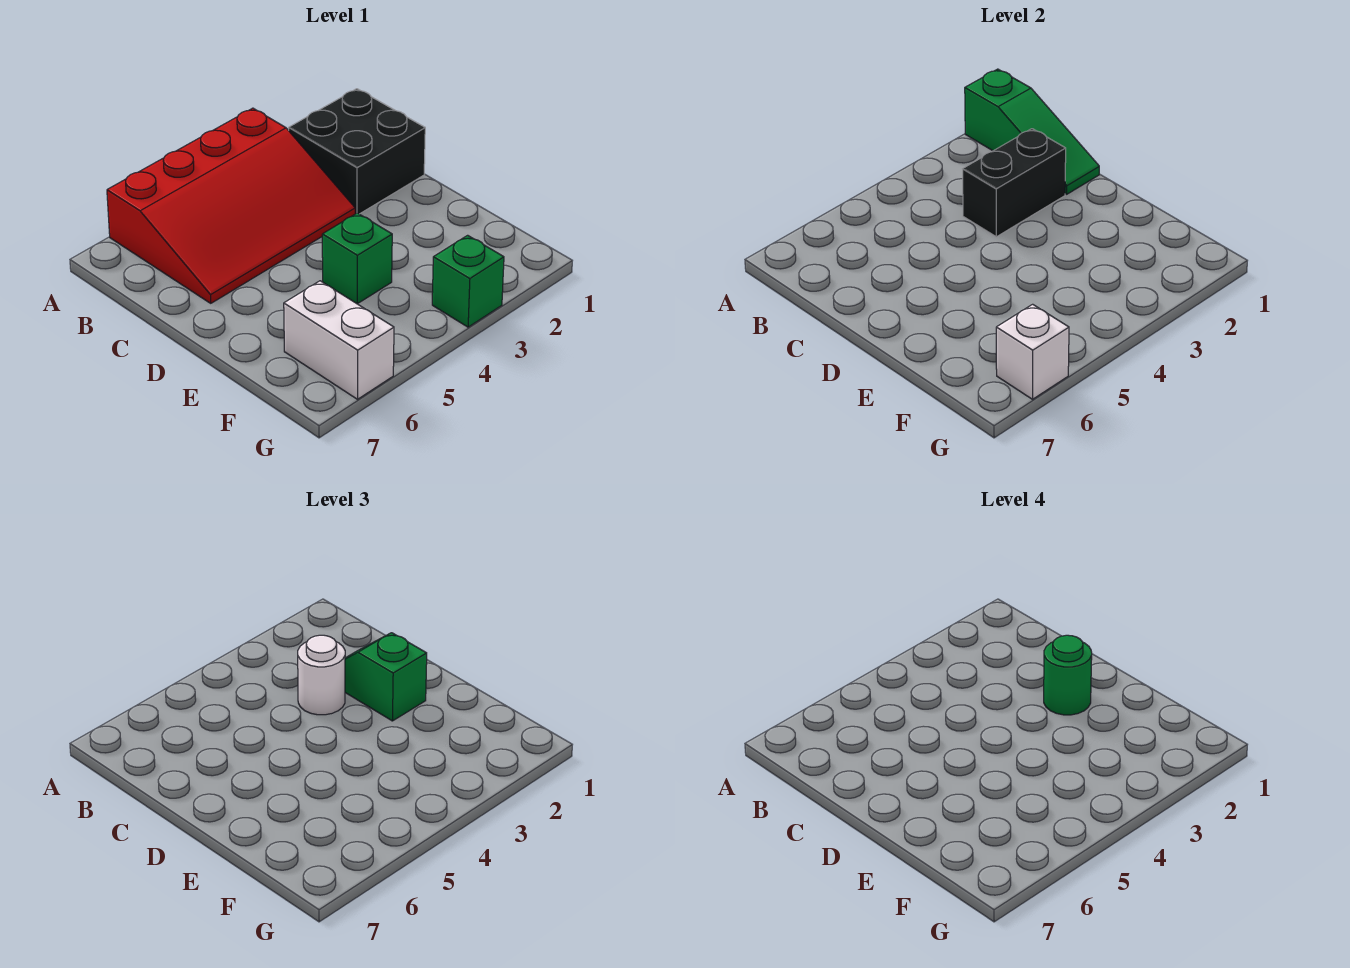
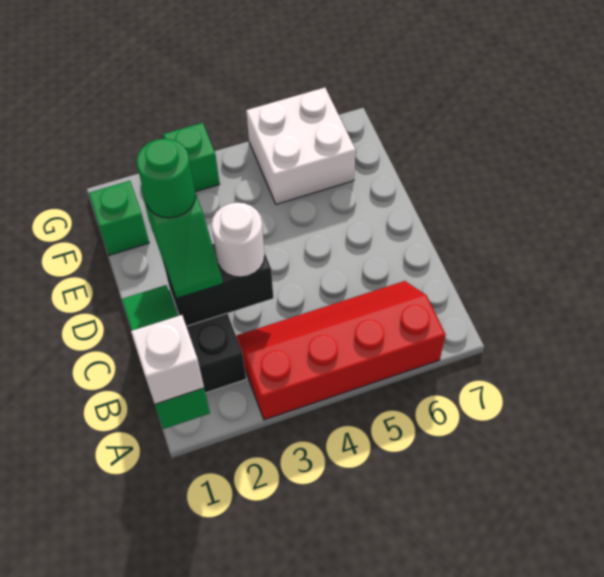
red 3x4 slope [107,108,355,303] -> red 2x4 slope [236,281,446,420]
green 1x1 brick [322,213,392,304] -> green 1x1 brick moved to [89,181,149,255]
white 1x2 brick [284,281,394,399] -> white 2x2 brick [246,88,356,204]
white 1x1 brick [996,304,1069,399] -> white 1x1 brick moved to [131,315,204,404]

